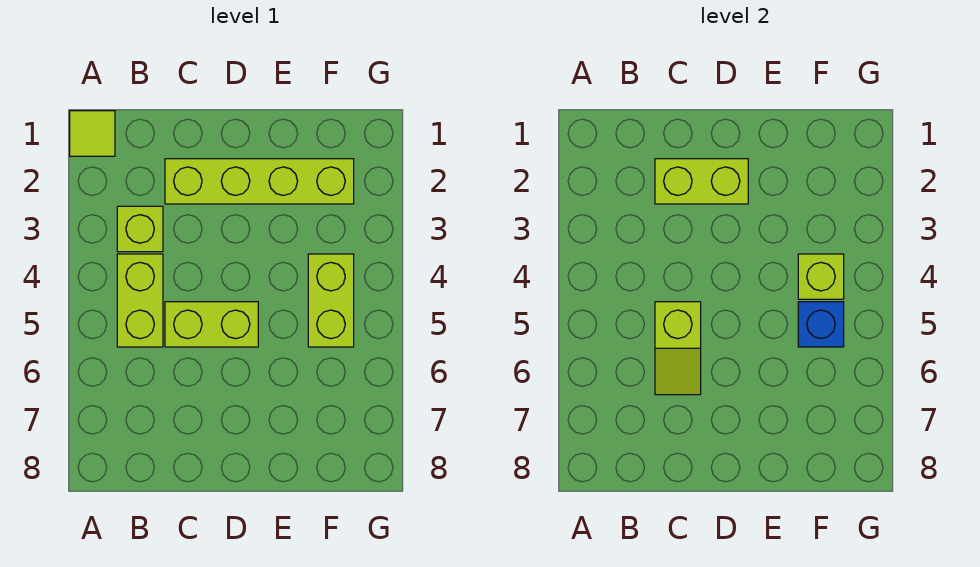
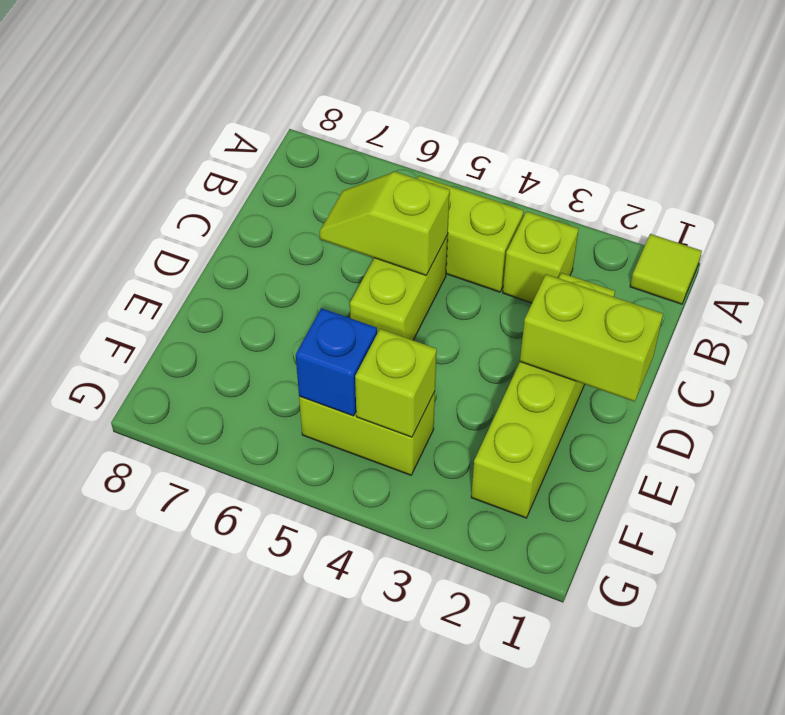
lime 1x2 brick [655,159,748,204] -> lime 1x2 brick turned to [520,274,663,402]

